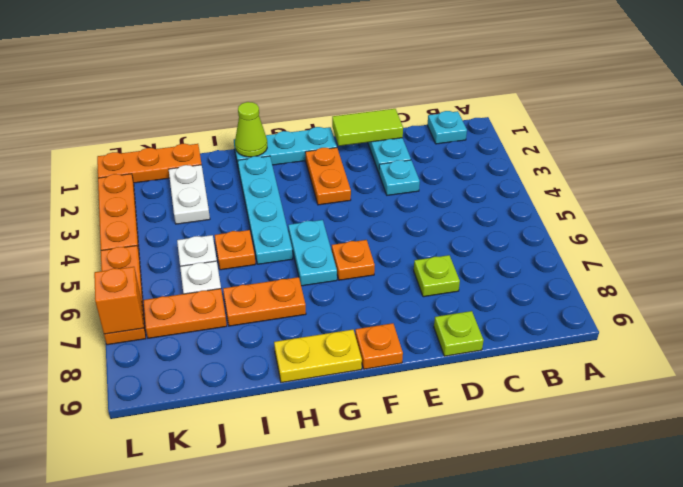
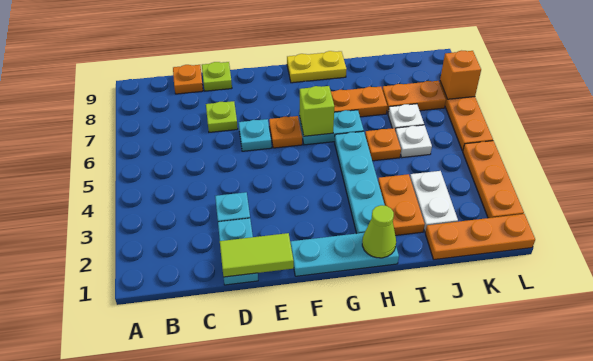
cyan 1x1 plate [427,111,467,144] -> cyan 1x1 plate moved to [239,119,272,151]
orange 1x2 plate [305,148,351,205] -> orange 1x2 plate moved to [378,174,425,236]
orange 1x1 plate [355,323,403,369] -> orange 1x1 plate moved to [173,65,203,94]
cyan 1x2 plate [288,220,337,286] -> cyan 1x2 plate turned to [299,110,364,145]
none -> lime 1x1 brick [299,86,334,136]

